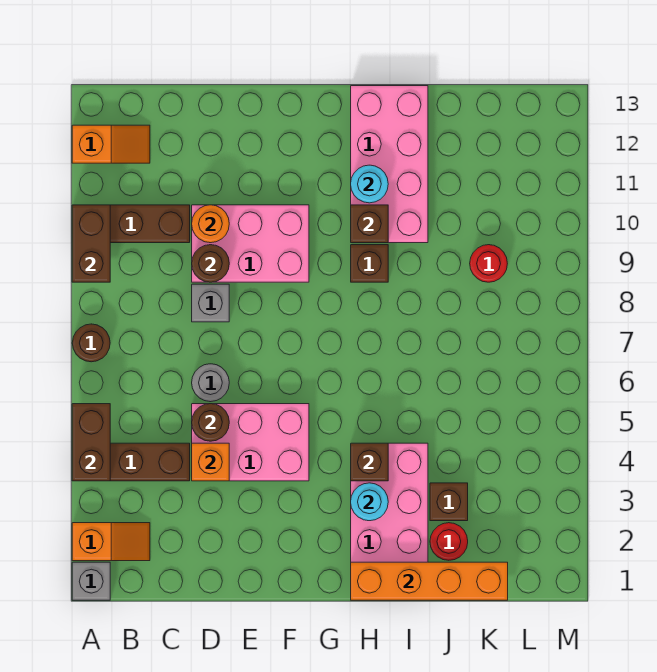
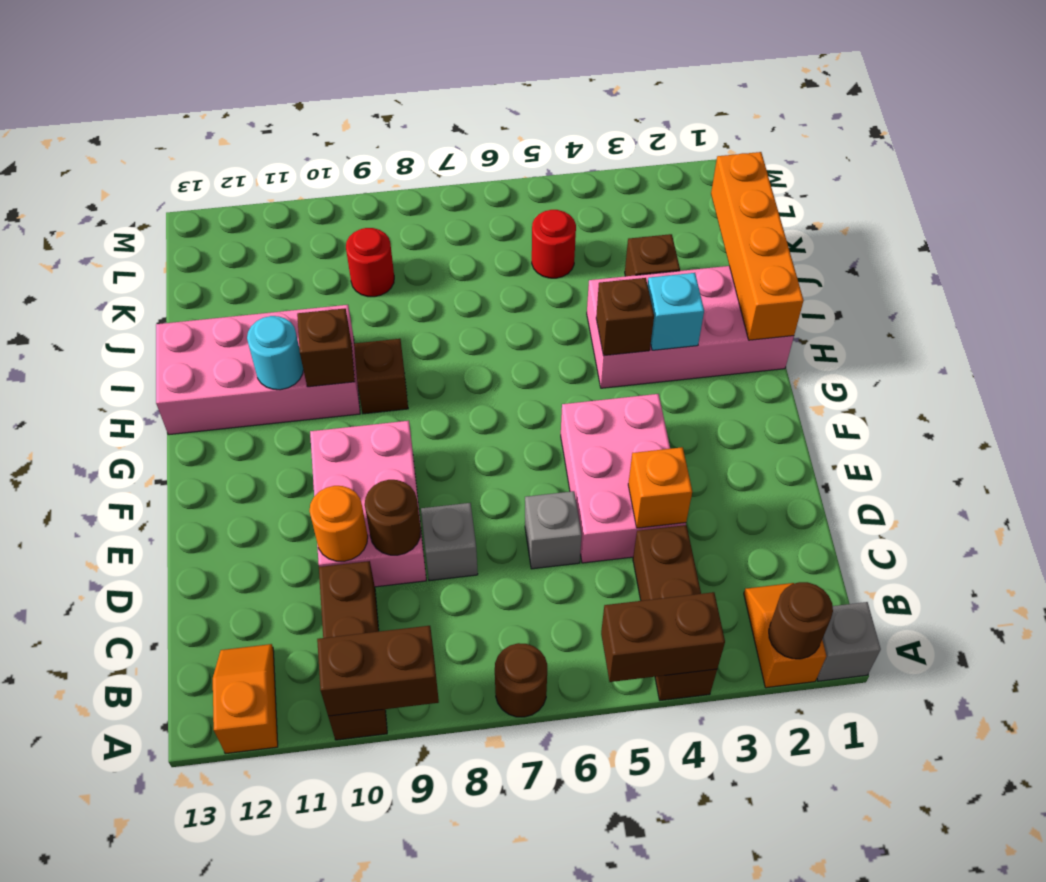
brown 1x1 round brick [192,404,229,441] -> brown 1x1 round brick moved to [769,582,833,659]
grey 1x1 round brick [192,364,229,402] -> grey 1x1 brick [525,491,582,569]
cyan 1x1 round brick [351,483,388,521] -> cyan 1x1 brick [647,273,704,350]
red 1x1 round brick [430,523,468,560] -> red 1x1 round brick moved to [532,210,576,278]

